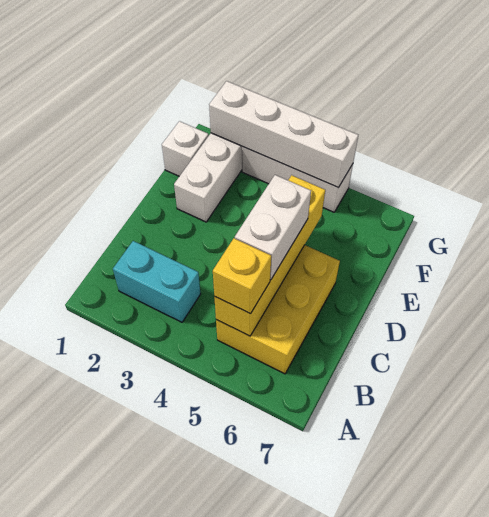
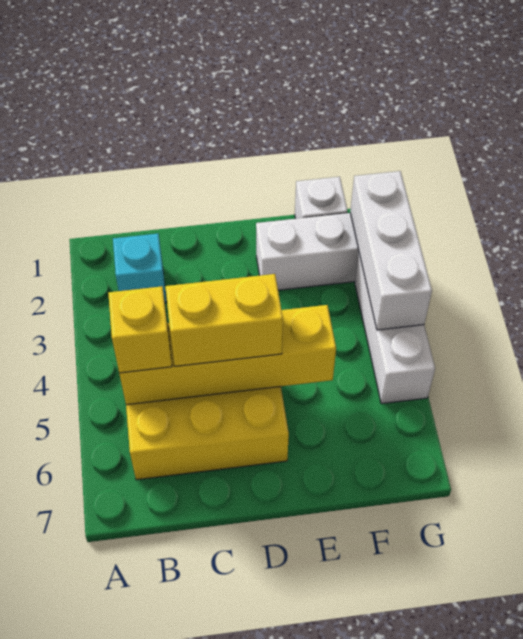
cyan 1x2 brick [113,241,201,322] -> cyan 1x1 brick [113,234,167,303]
white 1x2 brick [235,175,311,280] -> yellow 1x2 brick [165,274,283,366]
white 1x4 brick [209,81,358,188] -> white 1x3 brick [350,171,432,330]

